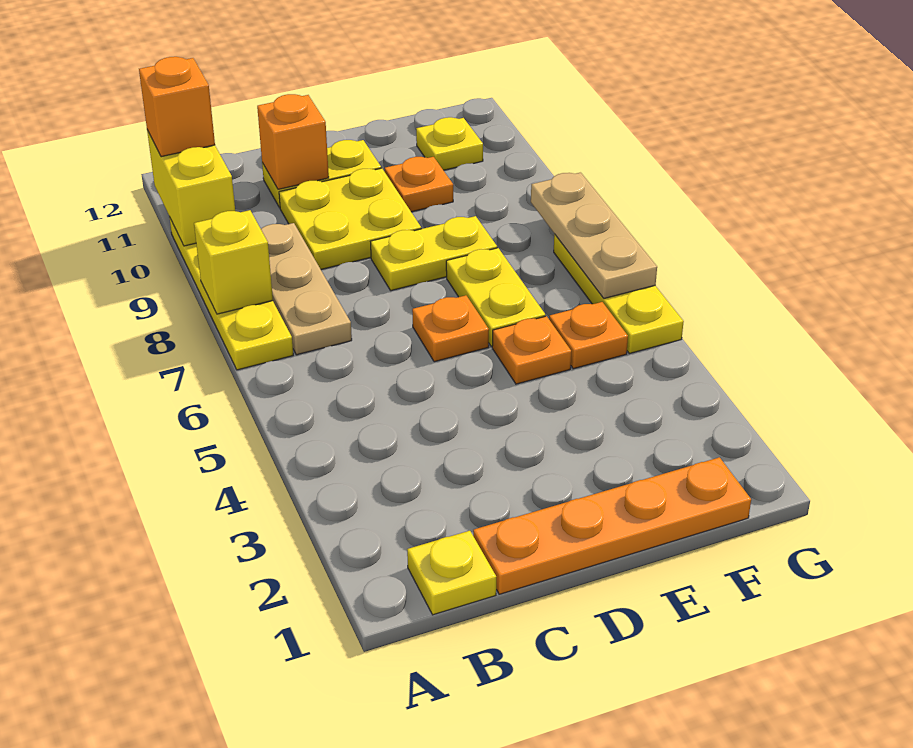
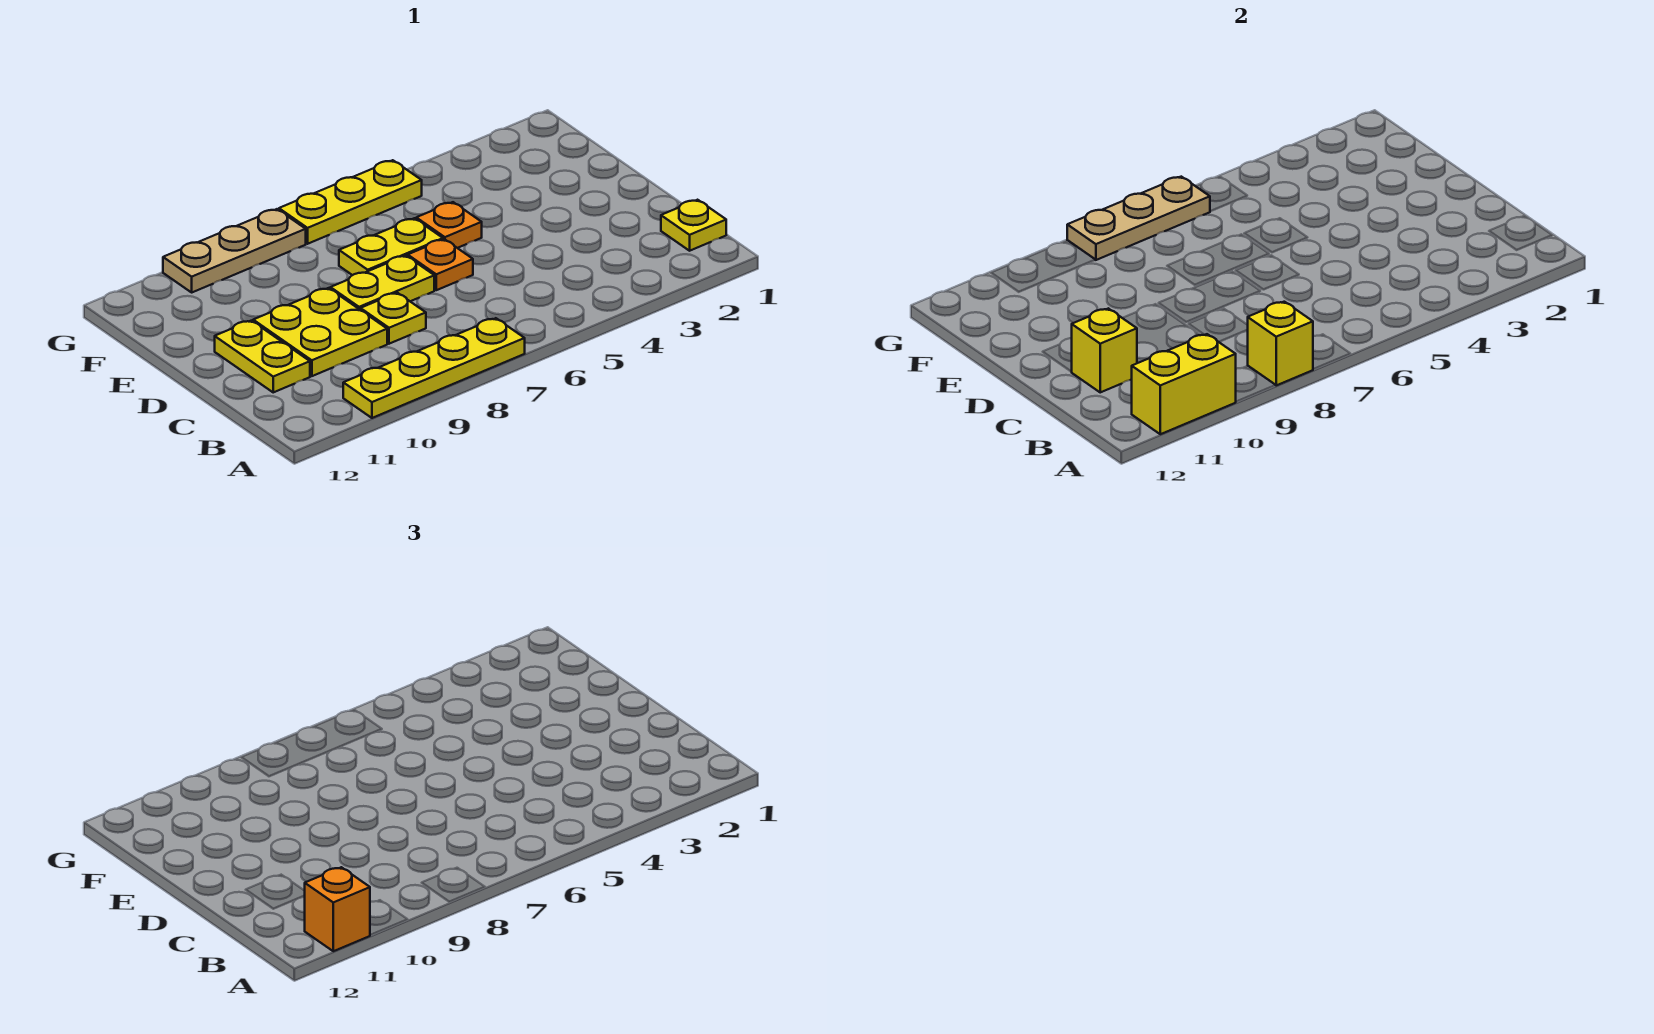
tan 1x3 plate [261,223,352,355] -> tan 1x3 plate moved to [163,209,306,292]
orange 1x4 plate [473,457,751,594] -> none
orange 1x1 brick [257,94,329,189] -> yellow 1x1 brick [1072,308,1137,392]
yellow 1x2 plate [371,216,497,291] -> yellow 1x2 plate turned to [330,256,434,309]
orange 1x1 plate [385,157,453,212] -> none
orange 1x1 plate [549,302,628,369] -> none
yellow 1x1 plate [416,117,483,170] -> yellow 1x1 plate moved to [360,293,426,344]

